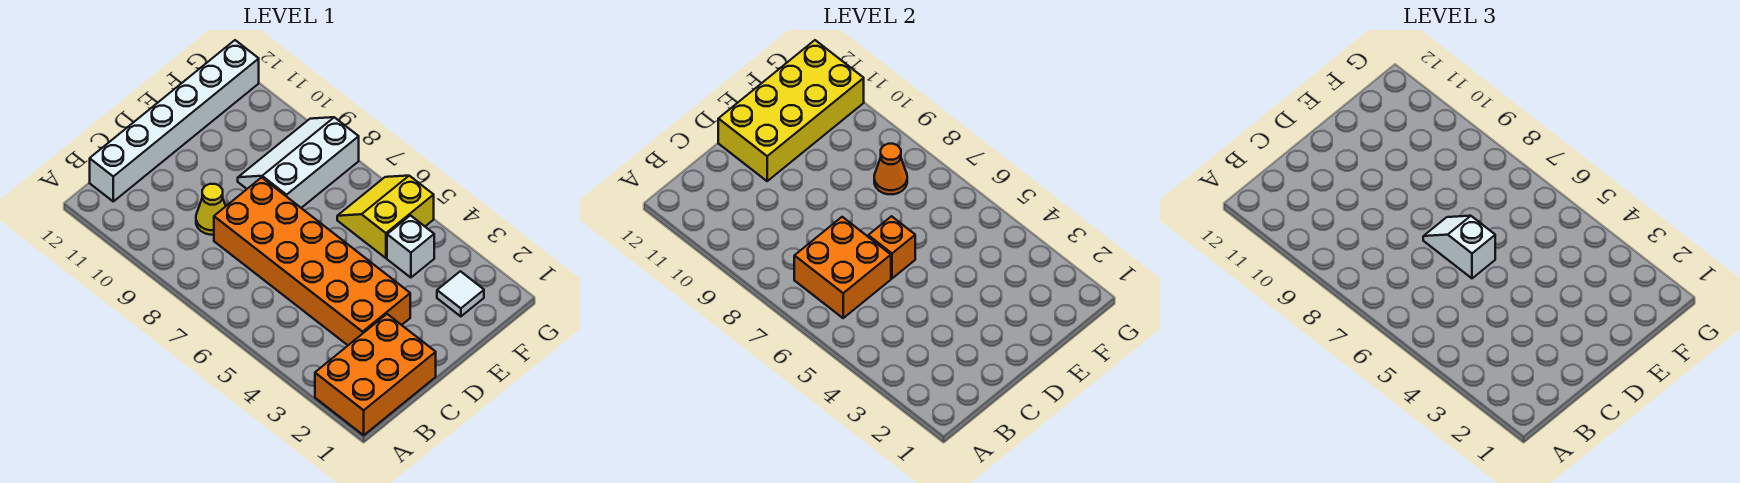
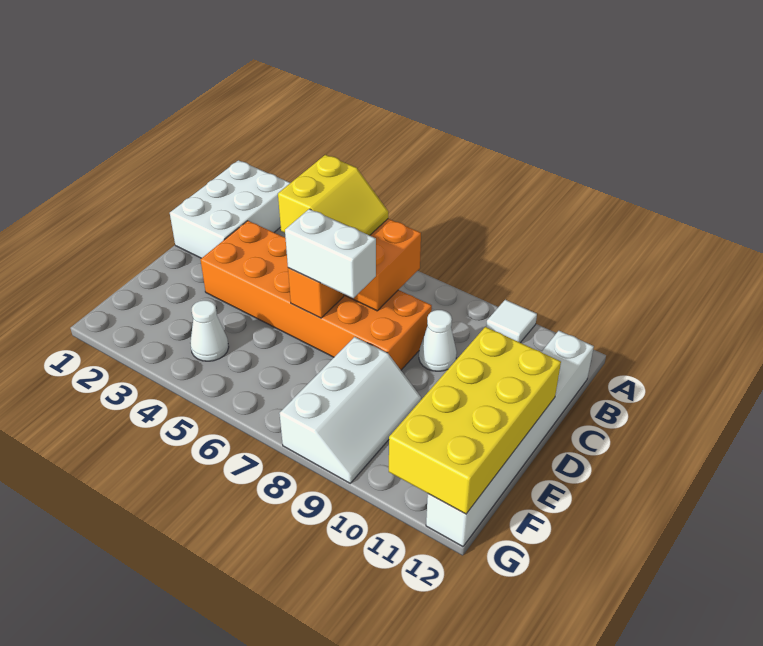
orange 2x3 brick [315,314,436,435] -> white 2x3 brick [170,160,290,258]
yellow 1x1 cone [196,184,226,235] -> white 1x1 cone [419,310,457,371]
white 1x2 slope [1423,216,1495,278] -> white 1x2 brick [285,209,376,298]
white 1x1 tile [437,271,484,316] -> white 1x1 tile moved to [486,300,537,343]
white 1x1 brick [387,215,434,278] -> white 1x1 cone [190,300,229,361]
yellow 2x2 slope [337,176,434,258] -> yellow 2x2 slope moved to [278,155,388,235]
orange 1x1 cone [874,144,907,194] -> none

